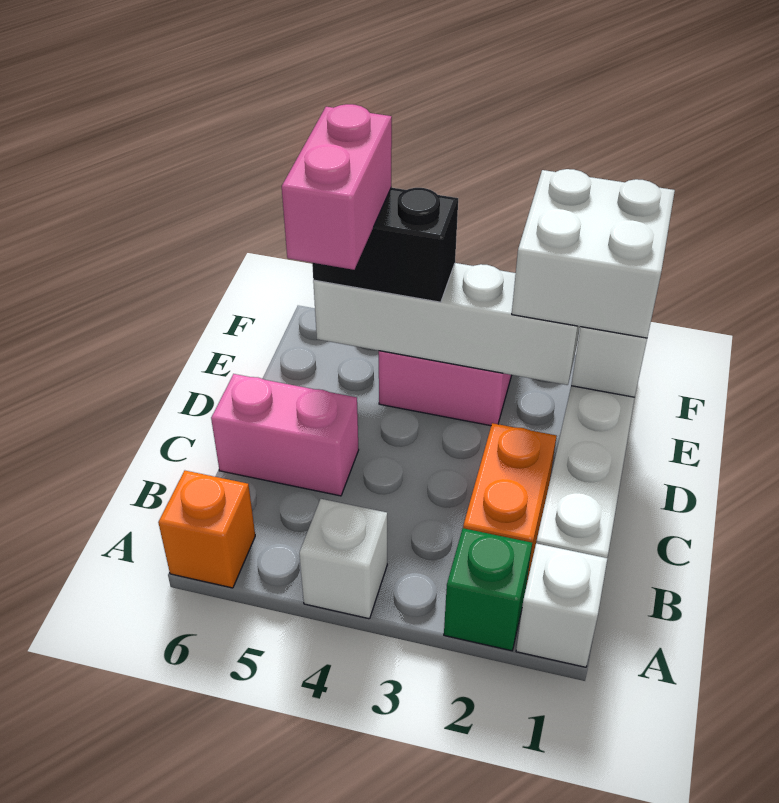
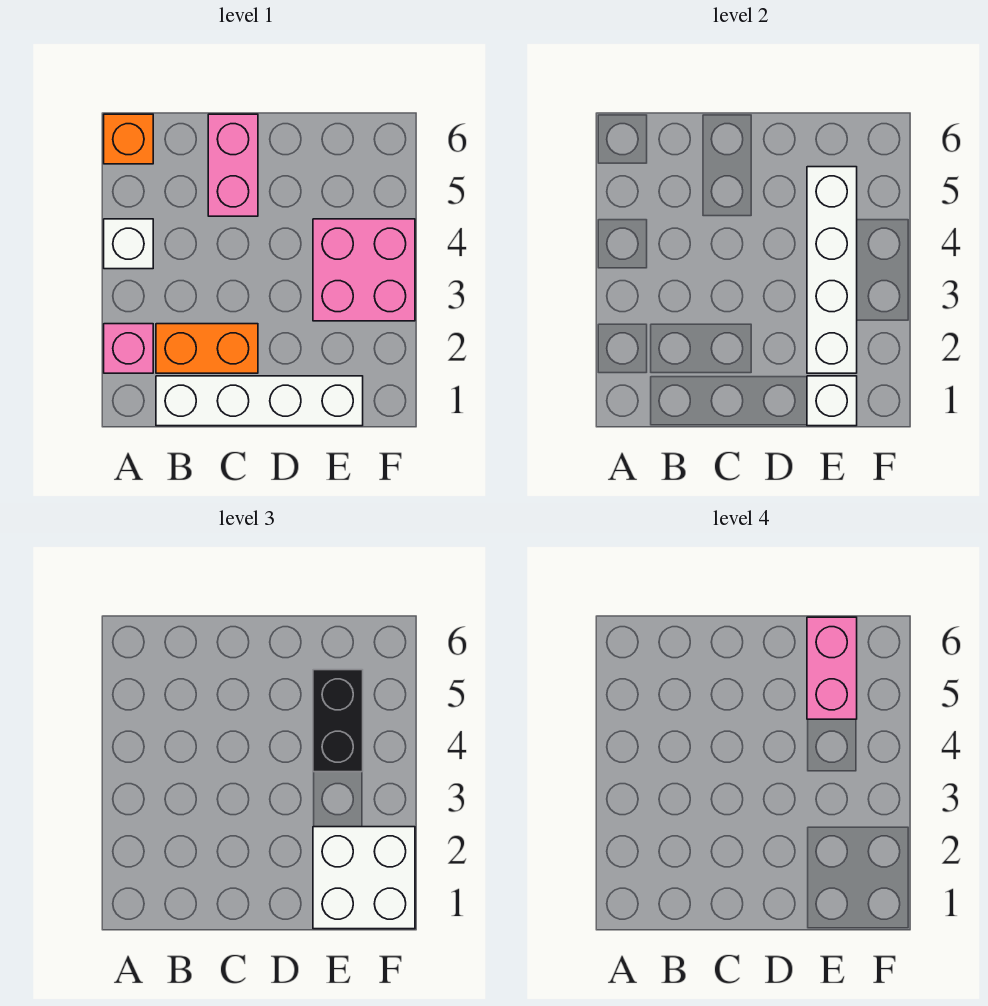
white 1x1 brick [516,543,607,667] -> none
green 1x1 brick [444,528,532,651] -> pink 1x1 brick [104,324,153,373]
pink 1x2 brick [282,104,392,270] -> pink 1x2 brick turned to [807,617,857,719]

